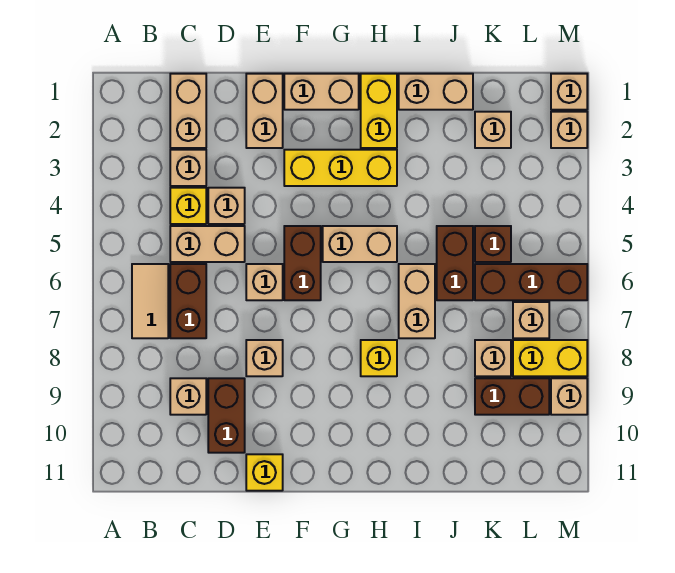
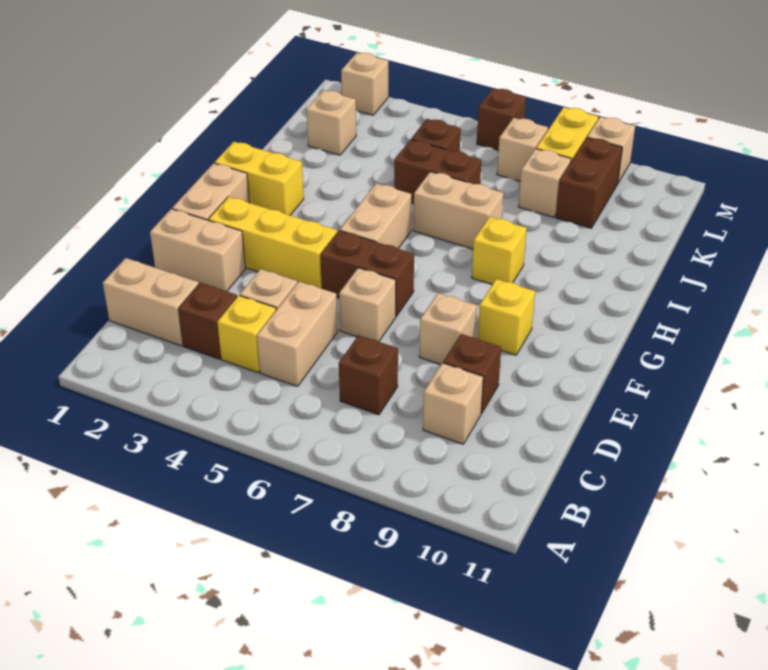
tan 1x2 tile [132,264,168,338] -> none
tan 1x1 brick [170,150,206,186] -> brown 1x1 brick [178,283,237,359]
brown 1x2 brick [170,264,206,338] -> brown 1x1 brick [339,335,398,415]
brown 1x2 brick [208,378,245,453] -> brown 1x1 brick [443,334,501,413]
yellow 1x1 brick [246,454,283,491] -> yellow 1x1 brick moved to [478,279,535,355]
yellow 1x3 brick [284,150,397,186] -> yellow 1x3 brick turned to [208,197,337,289]
tan 1x2 brick [399,74,473,110] -> none
brown 1x3 brick [475,264,587,300] -> brown 1x1 brick [477,88,526,150]
tan 1x1 brick [551,74,587,110] -> none

